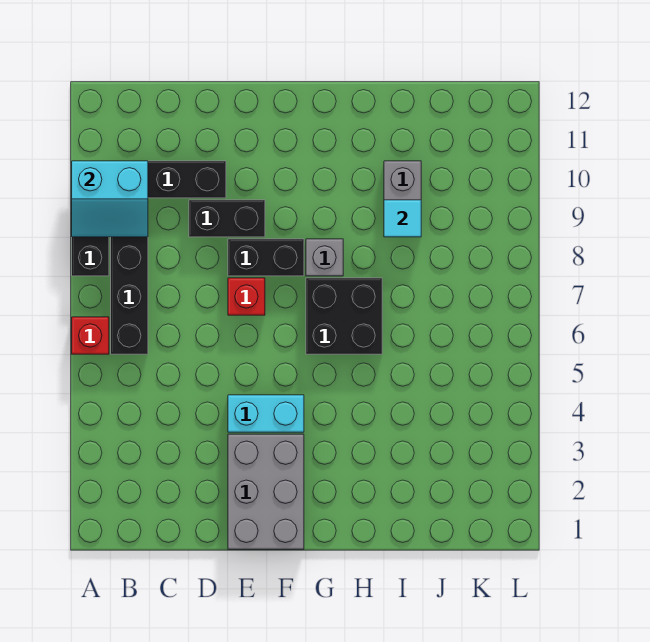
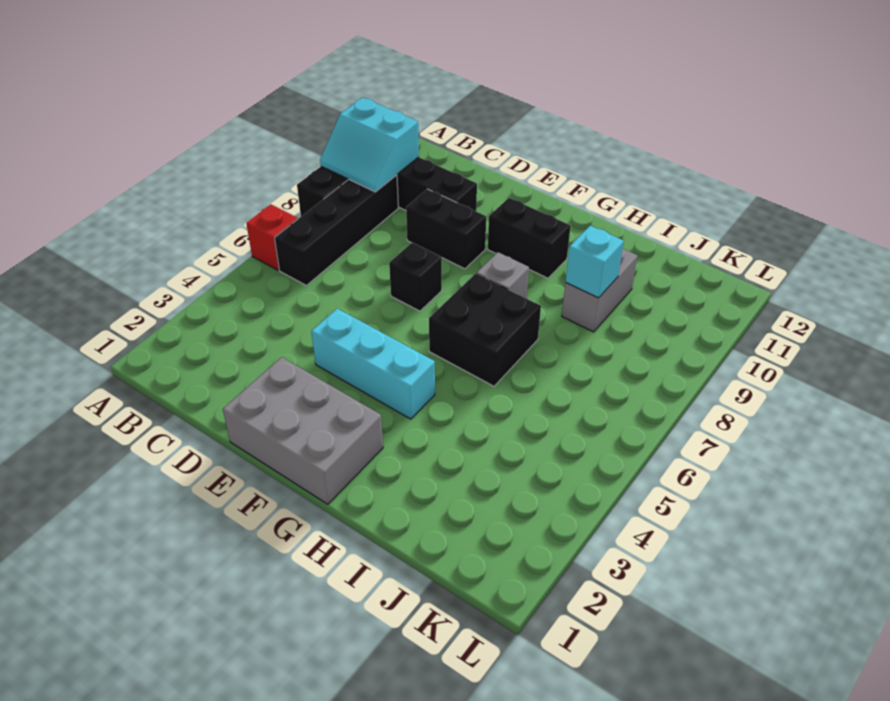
grey 2x3 brick [228,434,304,549] -> grey 2x3 brick turned to [223,357,383,504]
cyan 1x2 brick [228,395,304,432] -> cyan 1x3 brick [311,309,435,419]
red 1x1 brick [228,278,265,315] -> black 1x1 brick [389,243,442,311]
black 1x2 brick [228,239,304,276] -> black 1x2 brick moved to [488,198,571,278]
cyan 1x1 tile [384,200,421,237] -> cyan 1x1 brick [566,226,624,298]

